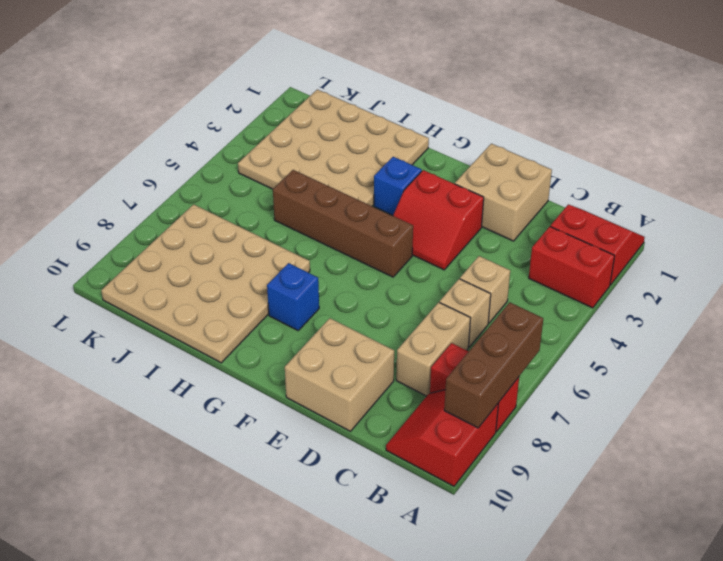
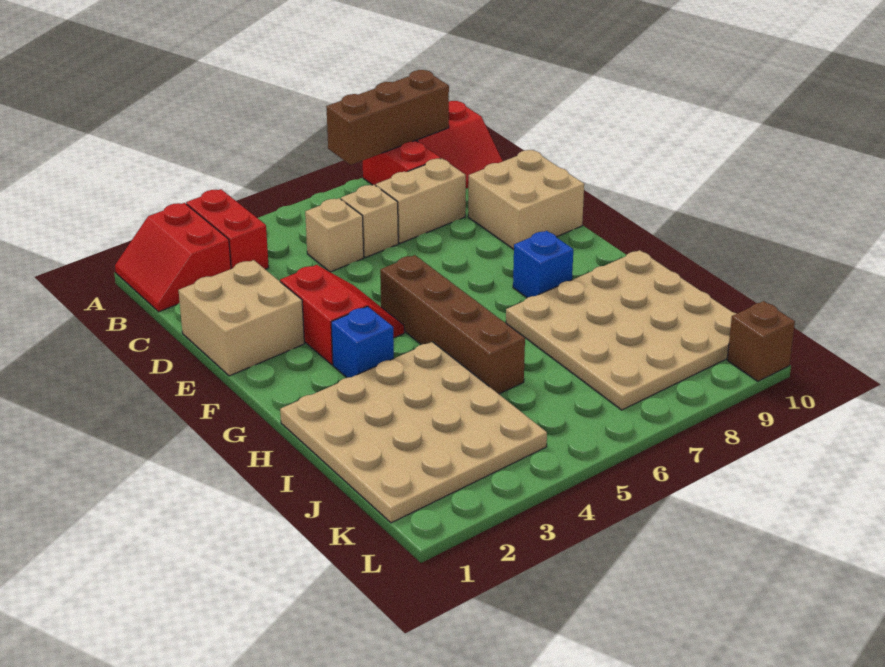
none -> brown 1x1 brick [727,301,795,381]

